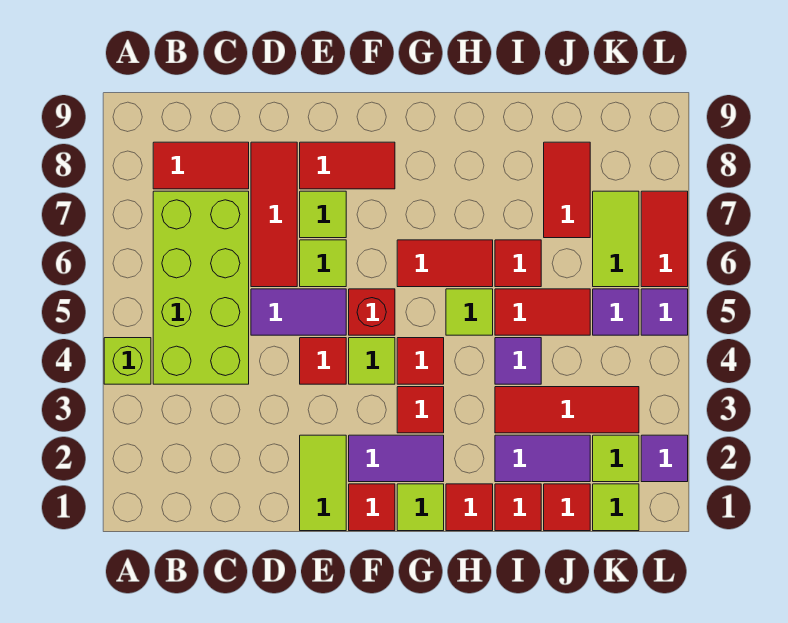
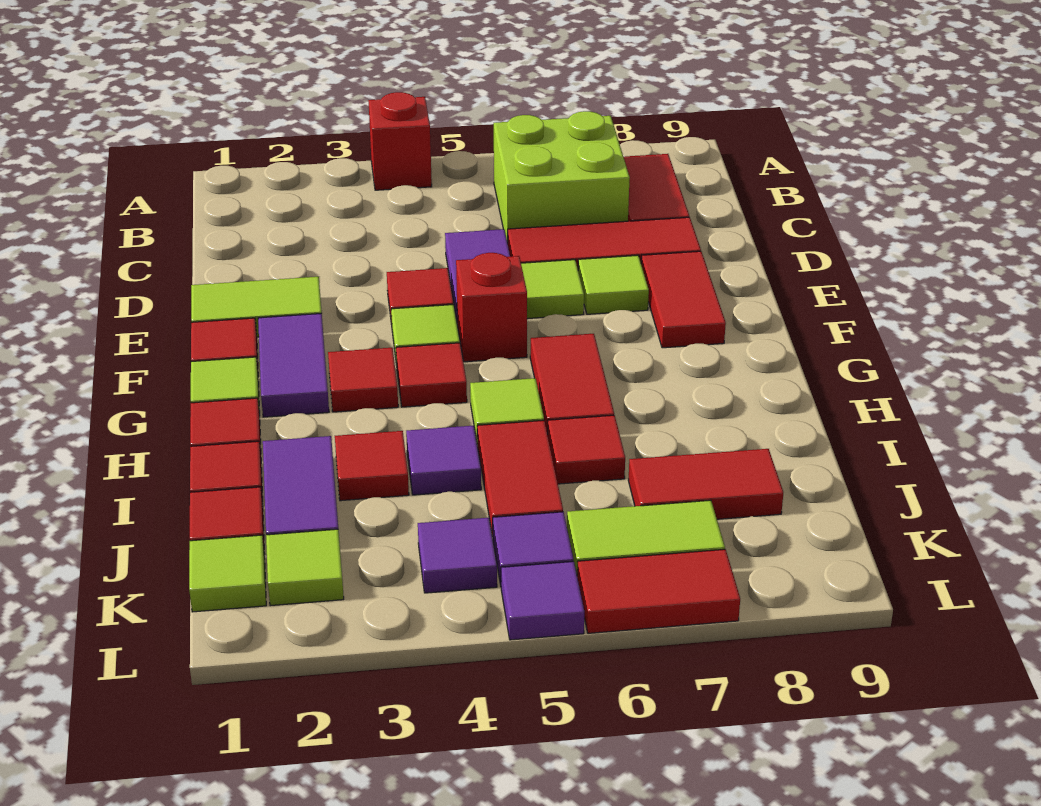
lime 1x1 brick [104,338,151,384] -> red 1x1 brick [368,92,432,190]
lime 2x4 brick [153,191,249,384] -> lime 2x2 brick [494,111,630,243]
red 1x3 tile [495,387,639,433] -> red 1x1 tile [335,431,409,501]
purple 1x1 tile [641,435,688,482] -> purple 1x1 tile moved to [418,518,497,593]

